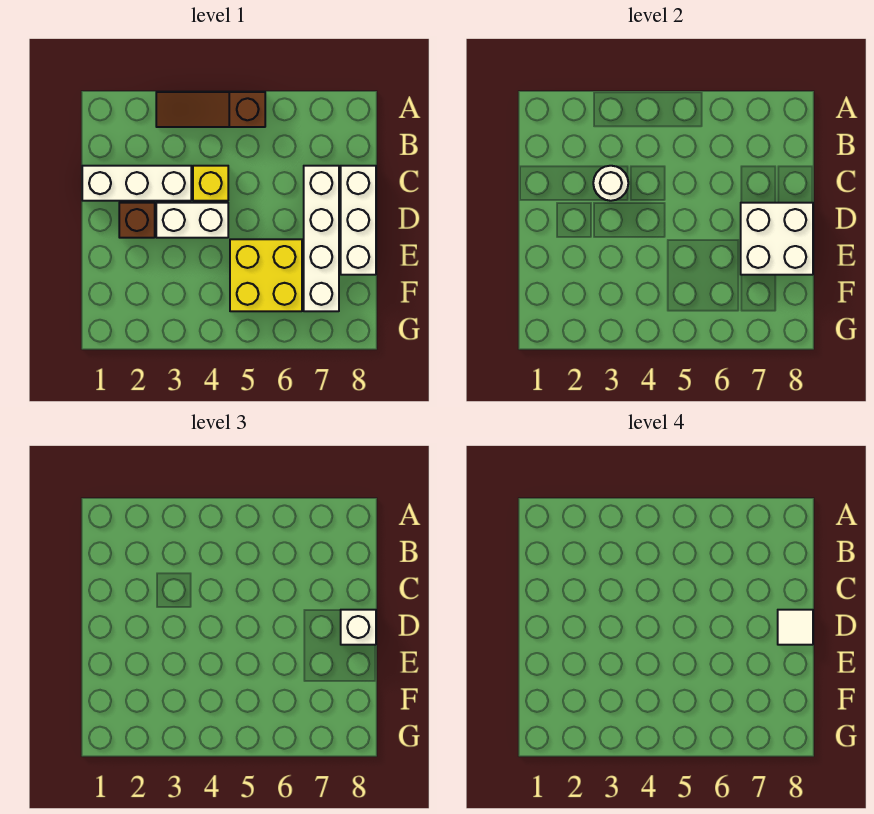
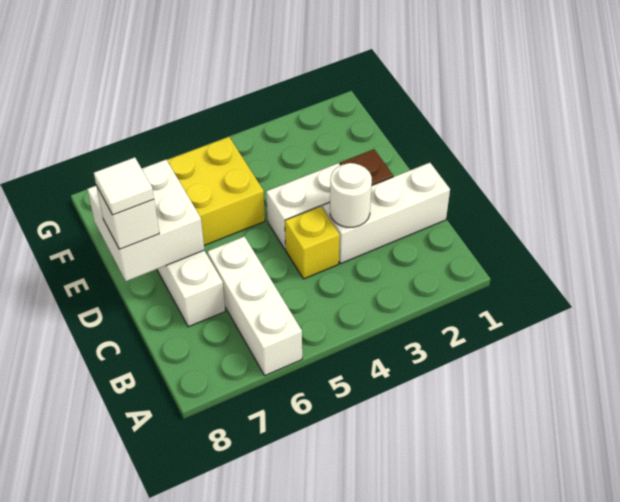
brown 1x3 slope [156,92,265,127] -> none
white 1x3 brick [341,166,376,275] -> white 1x3 brick moved to [207,236,302,375]

